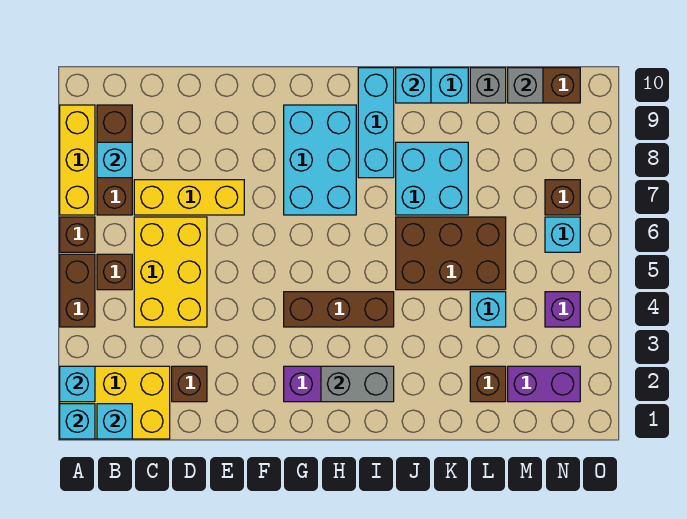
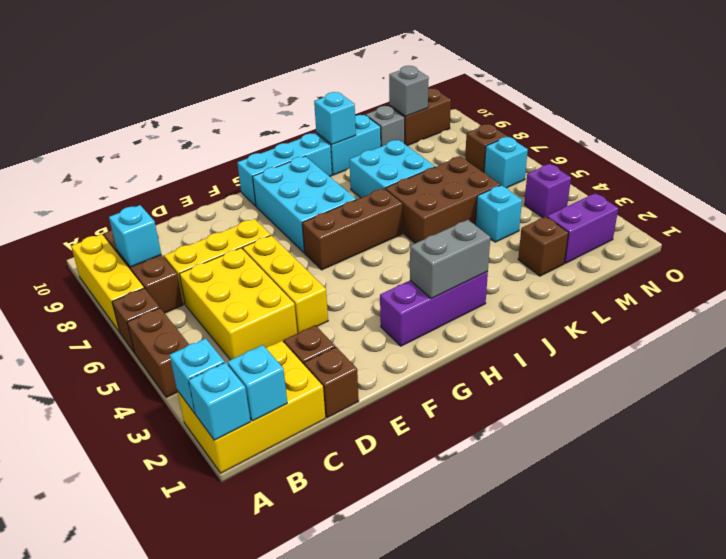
brown 1x1 brick [97,254,132,290] -> brown 1x1 brick moved to [304,347,359,418]
none -> yellow 1x3 brick [243,235,328,333]
brown 1x3 brick [284,292,394,327] -> brown 1x3 brick moved to [302,189,402,270]
cyan 1x3 brick [358,68,394,178] -> cyan 1x3 brick turned to [237,133,332,206]

